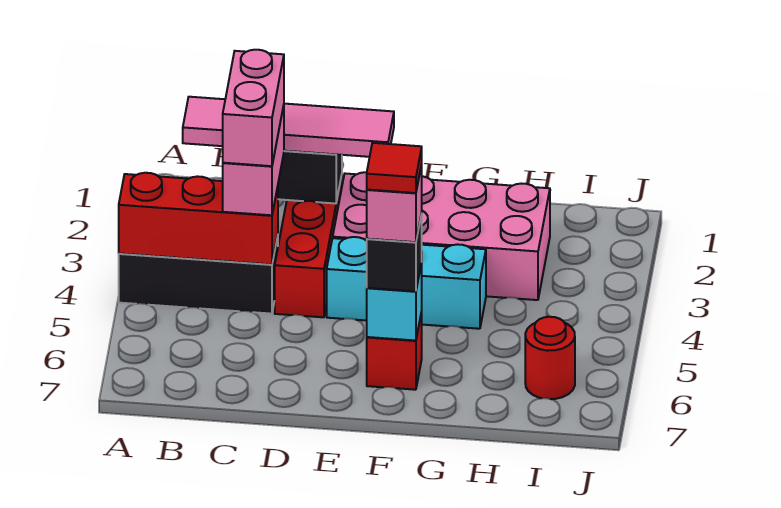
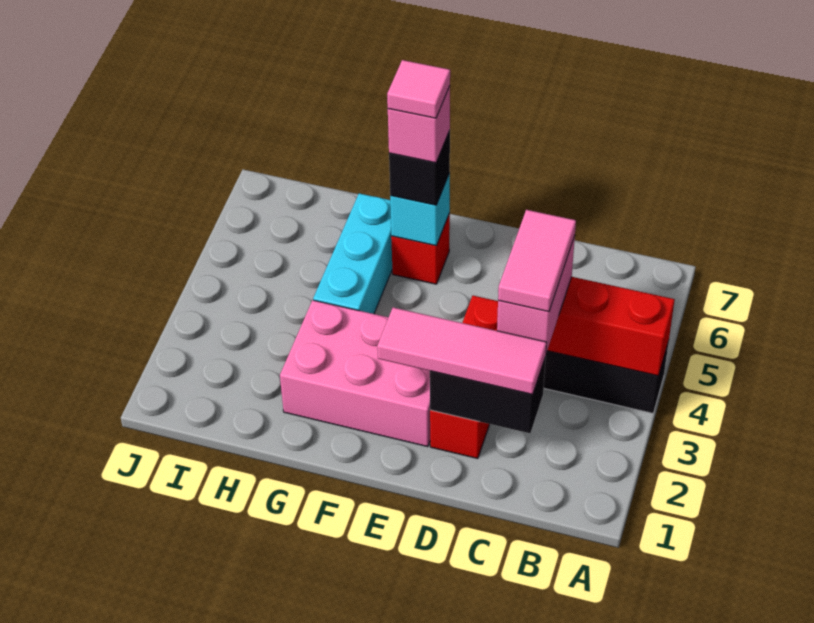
pink 1x4 tile [183,97,394,157] -> pink 1x3 tile [377,307,547,394]
pink 1x2 brick [223,50,284,166] -> pink 1x2 tile [498,210,576,312]
pink 2x4 brick [333,172,550,300] -> pink 2x3 brick [280,300,430,447]
cyan 1x3 brick [327,237,486,329] -> cyan 1x3 brick turned to [313,193,392,314]
red 1x1 tile [367,143,422,193] -> pink 1x1 tile [387,60,450,118]
red 1x1 round brick [525,317,575,399] -> none

